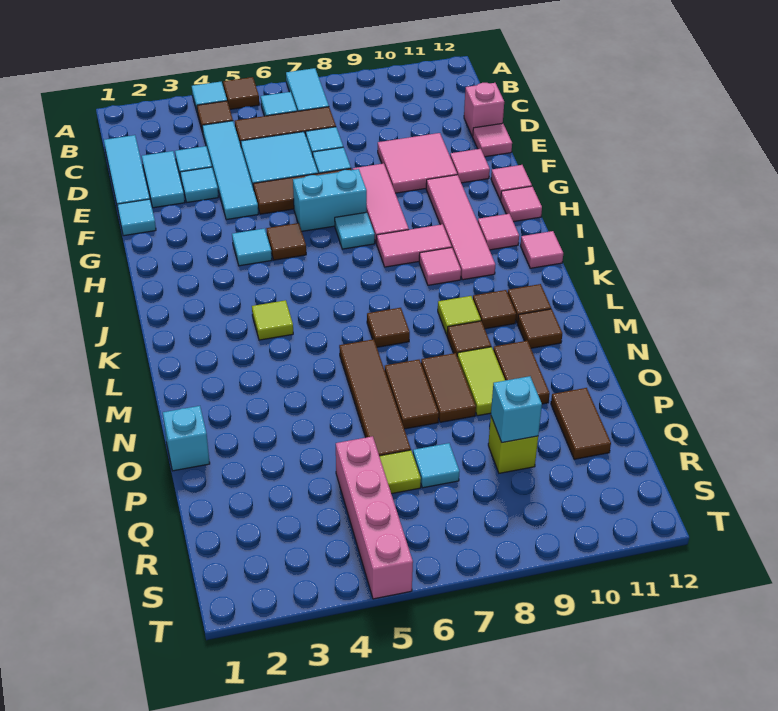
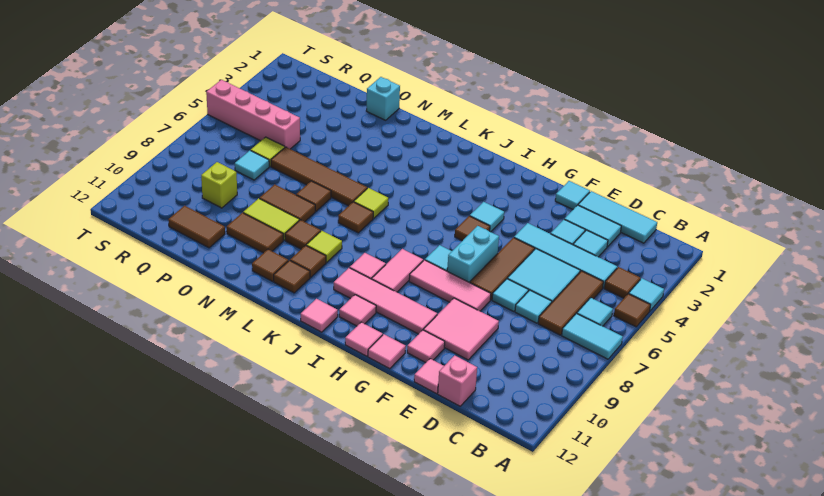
lime 1x1 tile [252,300,293,340] -> lime 1x1 tile moved to [354,188,388,218]
brown 1x2 tile [385,360,439,429] -> brown 1x1 tile [296,181,331,211]
cyan 1x1 brick [491,376,542,443] -> none

